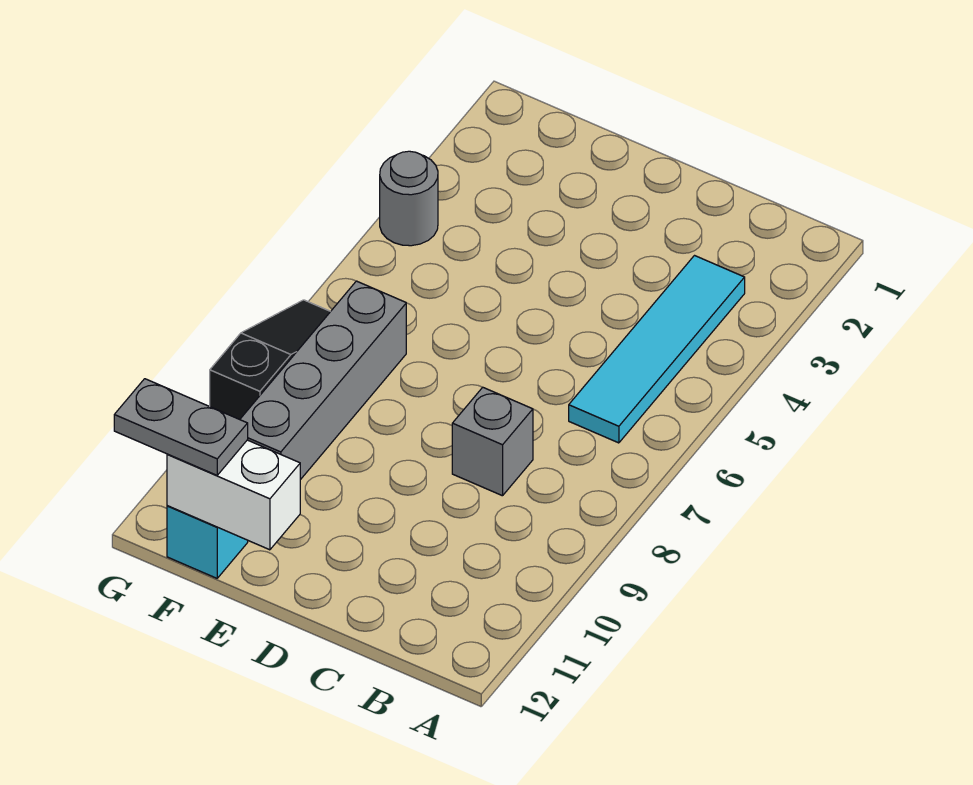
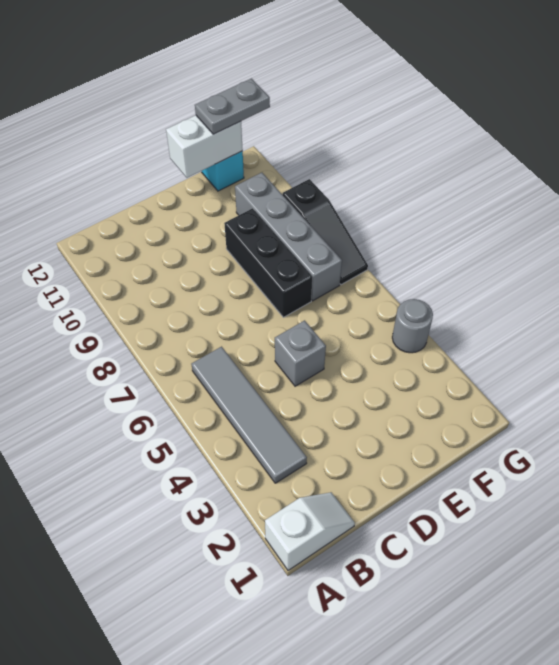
none -> white 1x2 slope [265,492,355,570]
cyan 1x4 tile [569,256,745,443] -> grey 1x4 tile [191,347,307,483]
grey 1x1 brick [452,387,533,496] -> grey 1x1 brick moved to [275,320,326,386]
none -> black 1x3 brick [224,208,312,317]

